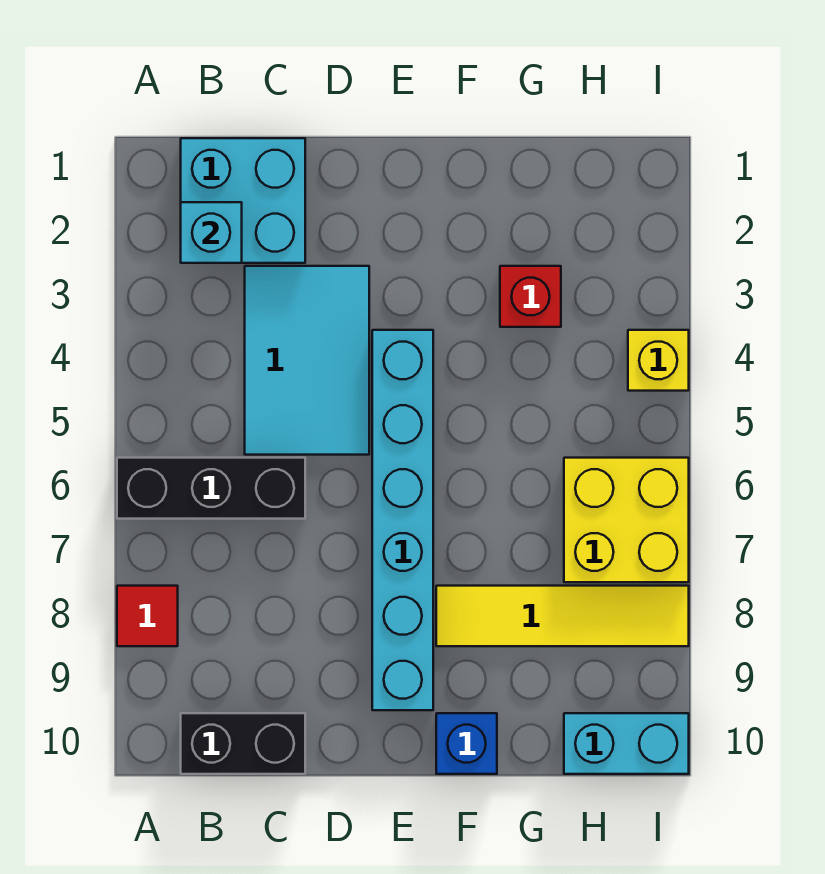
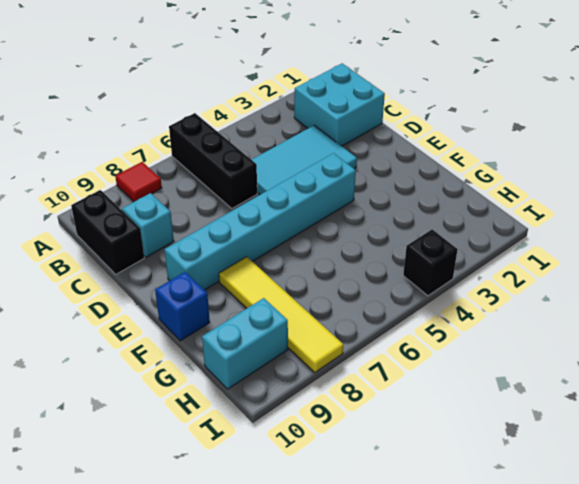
cyan 1x1 brick [181,202,242,263] -> cyan 1x1 brick moved to [122,193,174,257]
red 1x1 brick [500,266,561,327] -> none
yellow 2x2 brick [564,458,689,582] -> none
cyan 1x2 brick [564,713,689,774] -> cyan 1x2 brick turned to [202,298,288,389]
yellow 1x1 brick [628,330,689,391] -> black 1x1 brick [403,230,458,296]

